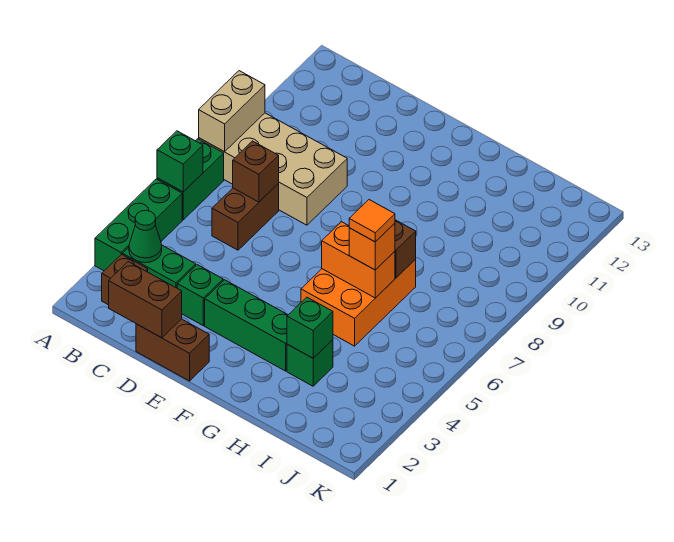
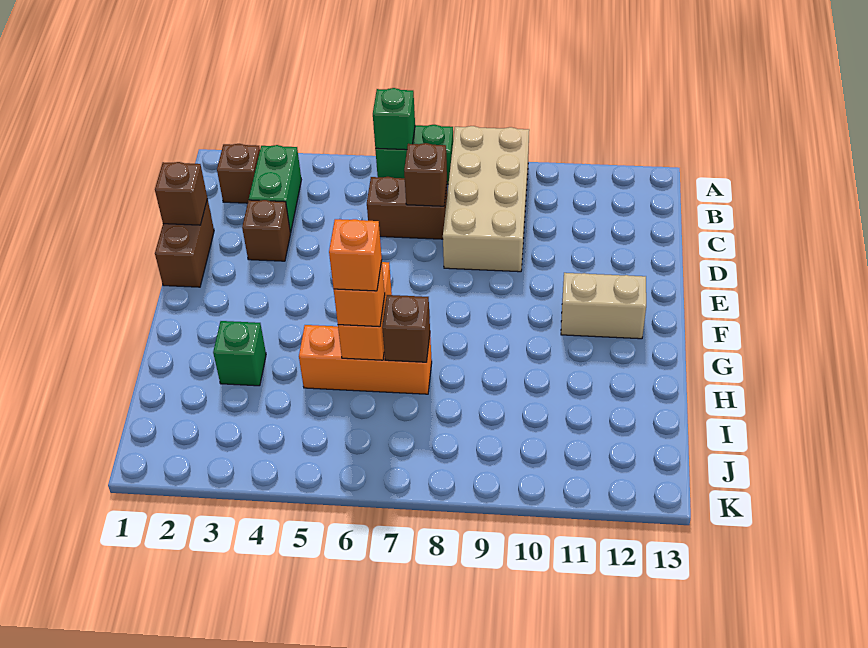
green 1x3 brick [95,179,182,271] -> none
tan 1x2 brick [199,71,265,152] -> tan 1x2 brick moved to [561,273,646,339]
green 1x1 cone [129,210,162,263] -> none
brown 1x2 brick [109,262,182,338] -> brown 1x1 brick [155,162,207,225]
green 1x1 brick [177,265,223,326] -> brown 1x1 brick [242,200,291,261]
green 1x3 brick [205,280,288,371] -> none
orange 2x3 brick [301,259,416,346] -> orange 1x3 brick [299,325,432,394]
green 1x1 brick [287,297,333,358] -> none
orange 1x1 tile [349,200,395,242] -> orange 1x1 brick [329,219,382,291]

